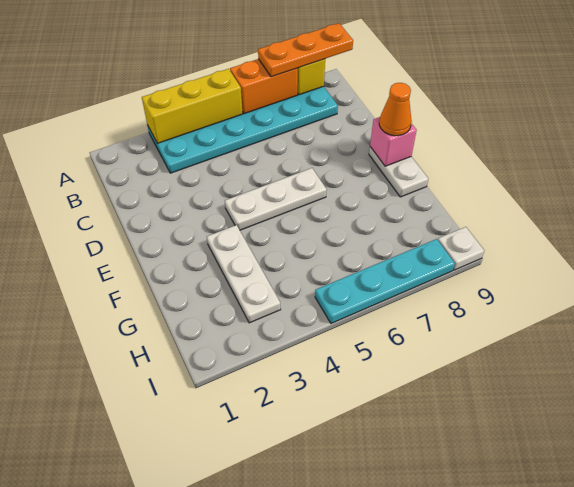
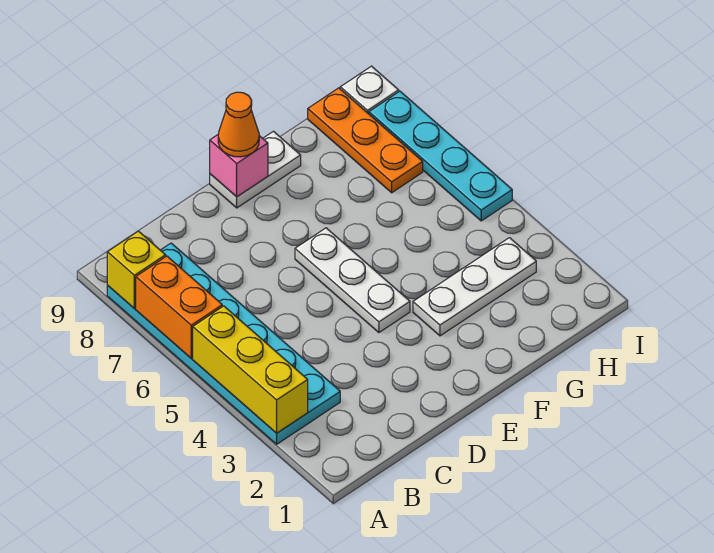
orange 1x3 plate [258,23,353,77] -> orange 1x3 plate moved to [308,88,423,193]

